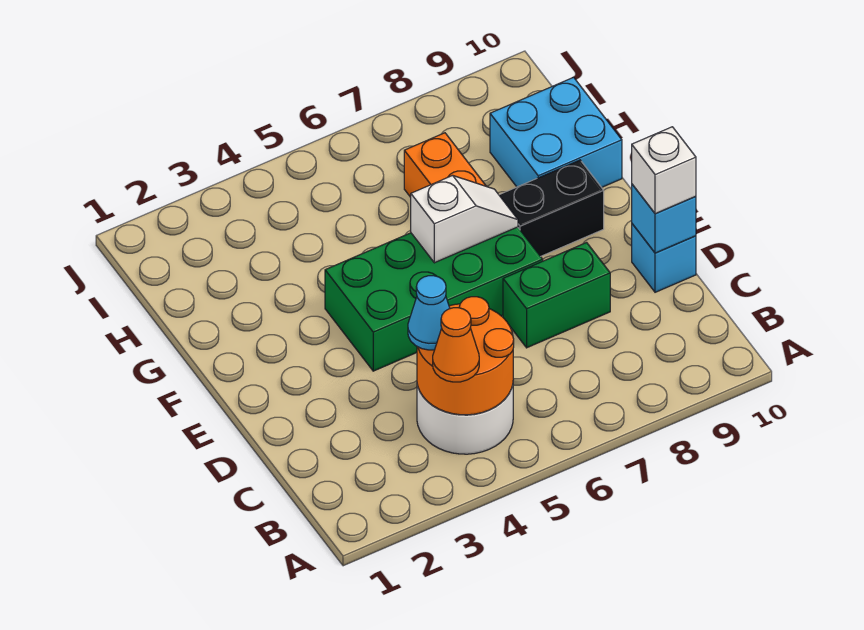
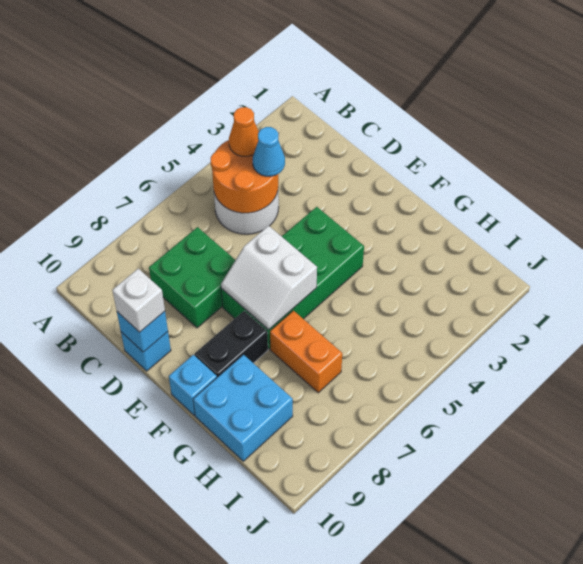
green 1x2 brick [503,243,610,348] -> green 2x2 brick [149,227,235,328]
white 1x2 slope [411,175,518,263] -> white 2x2 slope [221,226,317,330]
none -> cyan 1x1 brick [169,355,217,415]

